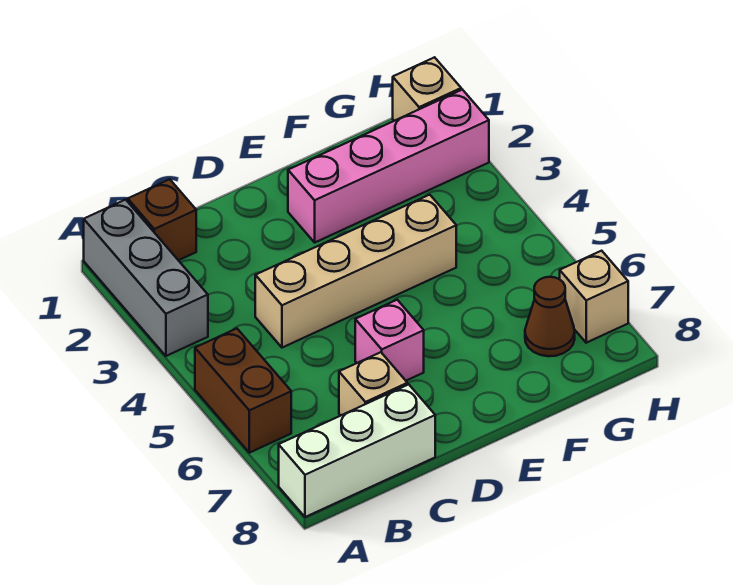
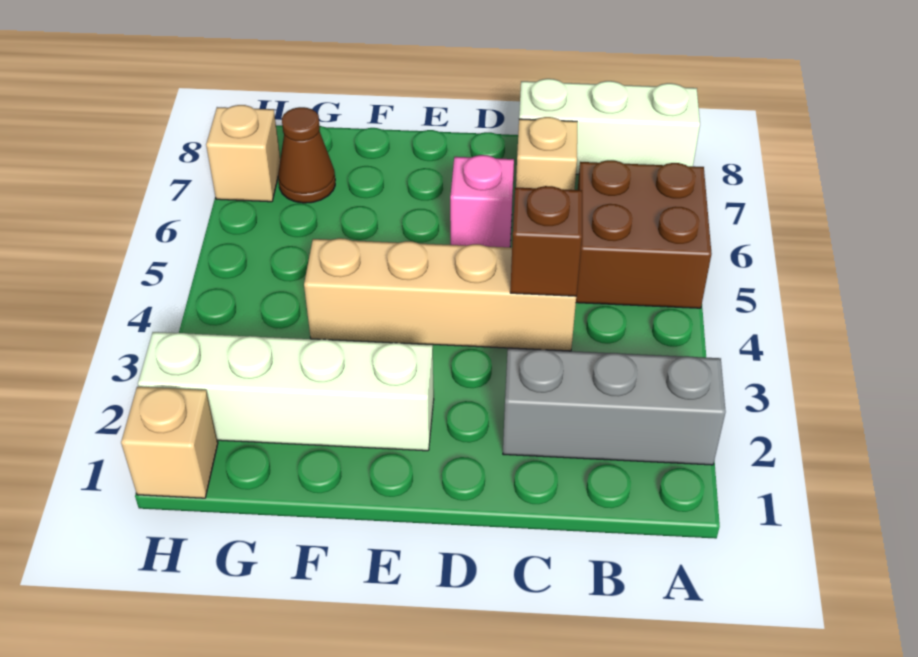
grey 1x3 brick [84,200,208,356] -> grey 1x3 brick turned to [503,348,726,465]
brown 1x2 brick [195,329,291,453] -> brown 2x2 brick [576,160,712,308]
brown 1x1 brick [128,179,196,260] -> brown 1x1 brick moved to [510,186,582,296]
pink 1x4 brick [288,90,489,242] -> white 1x4 brick [138,332,434,451]

